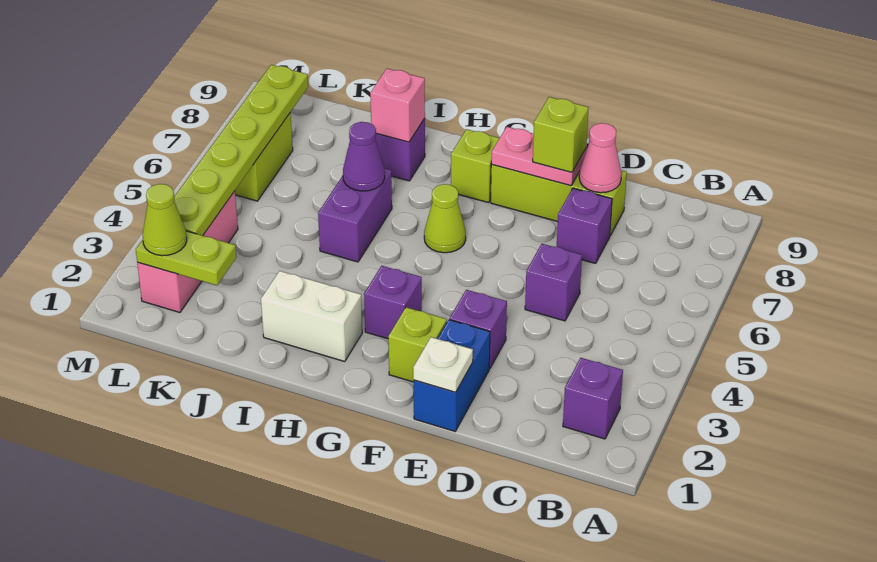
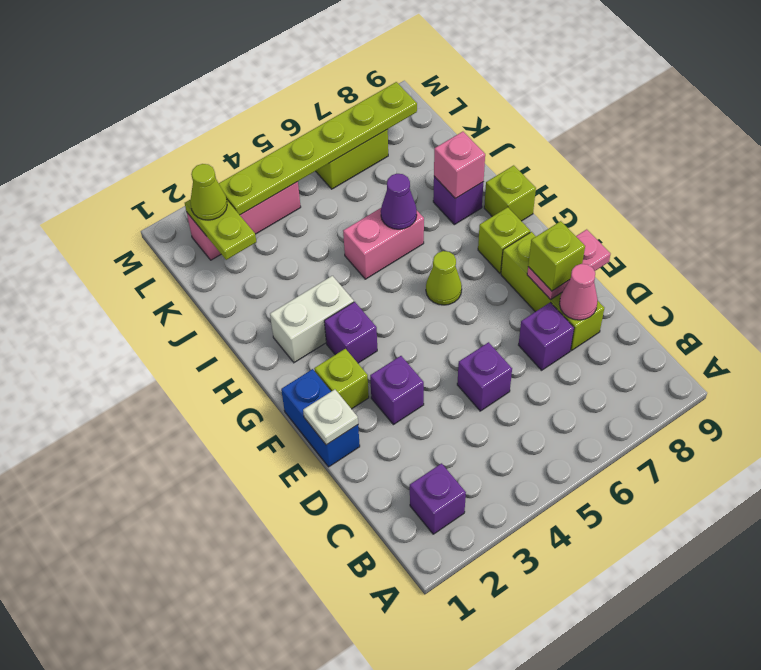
blue 1x2 brick [414,320,490,431] -> blue 1x2 brick turned to [281,369,360,467]
pink 1x2 plate [491,127,586,186] -> pink 1x2 plate turned to [527,229,610,300]
white 1x2 brick [261,271,362,361] -> white 1x2 brick turned to [270,276,354,363]
none -> lime 1x1 brick [484,165,536,221]
purple 1x2 brick [318,168,392,262] -> pink 1x2 brick [343,208,424,279]

